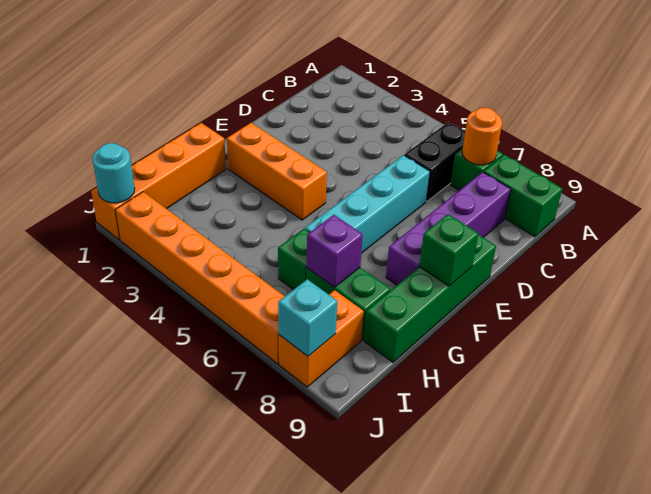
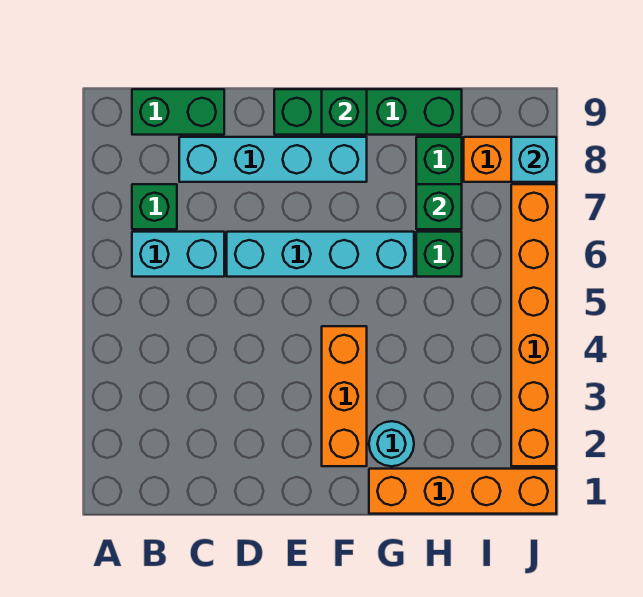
black 1x2 brick [404,122,465,201] -> cyan 1x2 brick [132,232,224,277]
orange 1x1 round brick [462,108,502,165] -> none
green 1x2 brick [484,155,562,237] -> green 1x2 brick turned to [132,89,224,135]
purple 1x4 brick [386,172,511,285] -> cyan 1x4 brick [179,137,367,182]
purple 1x1 brick [307,215,363,287] -> green 1x1 brick [416,184,462,229]
cyan 1x1 round brick [93,143,135,203] -> cyan 1x1 round brick moved to [369,421,414,466]

